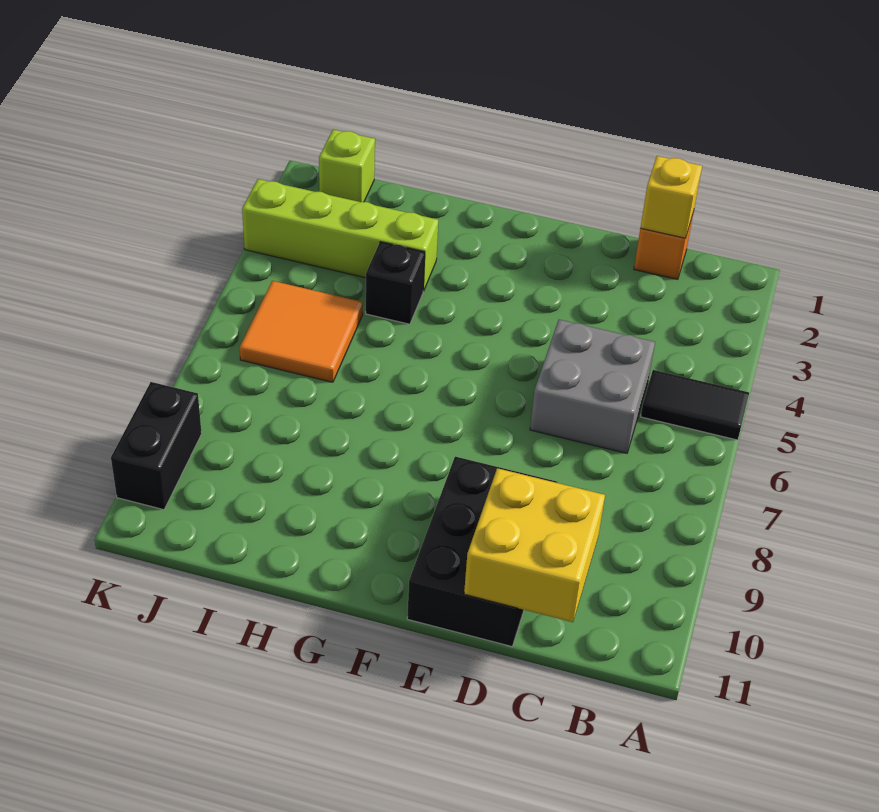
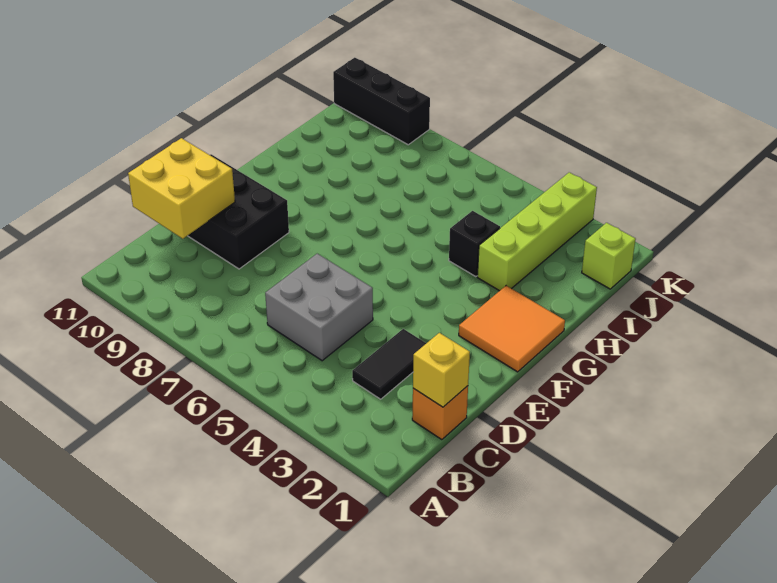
black 1x2 tile [641,370,749,440] -> black 1x2 tile moved to [352,329,426,399]
orange 2x2 tile [240,281,363,382] -> orange 2x2 tile moved to [459,286,565,372]
black 1x2 brick [111,382,202,510] -> black 1x3 brick [333,58,430,145]

